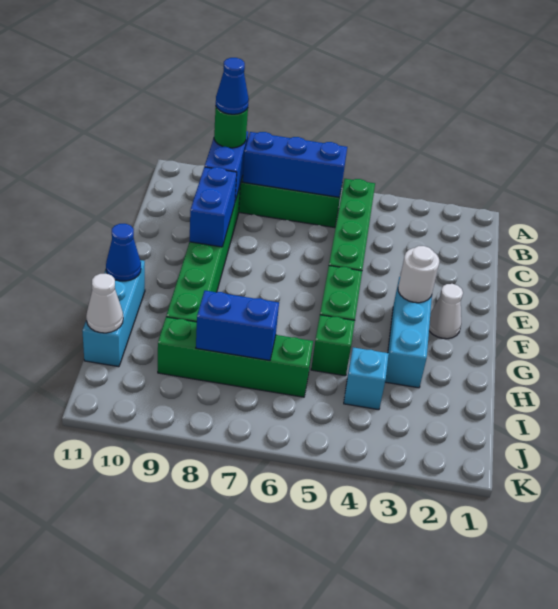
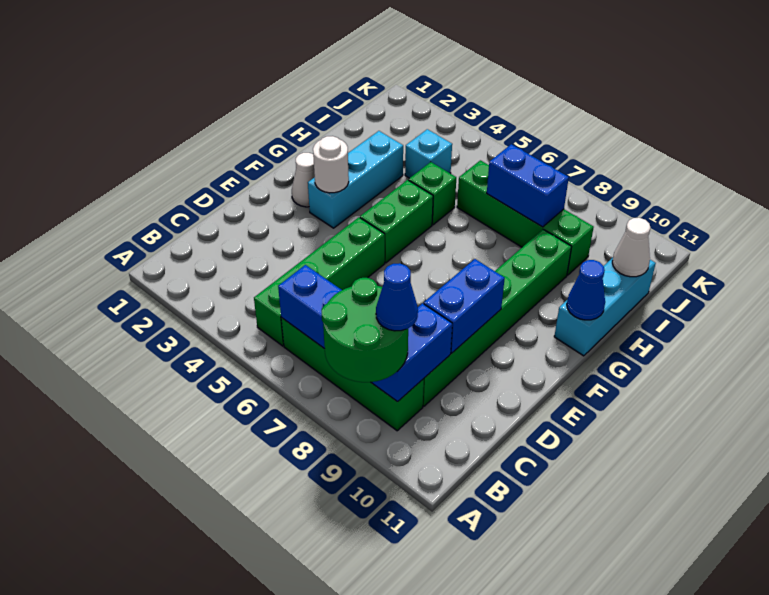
green 1x1 round brick [214,107,248,148] -> green 2x2 round brick [322,278,408,382]

